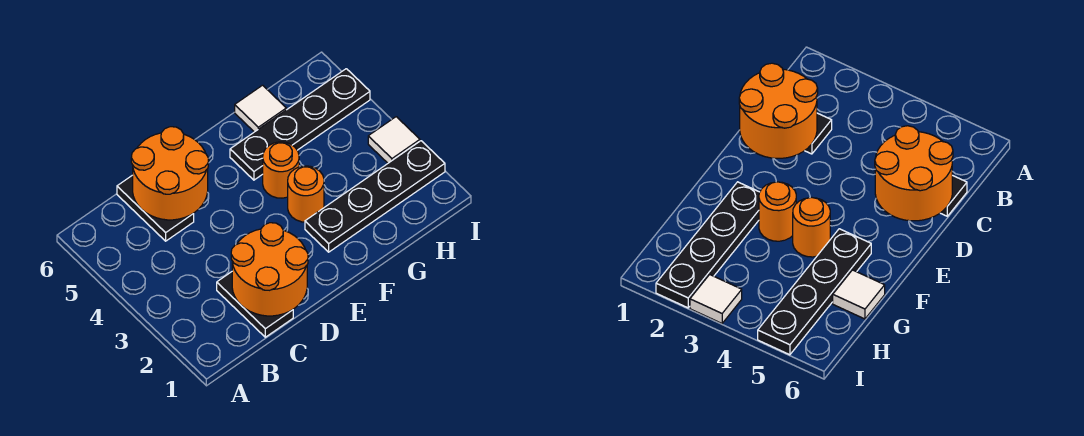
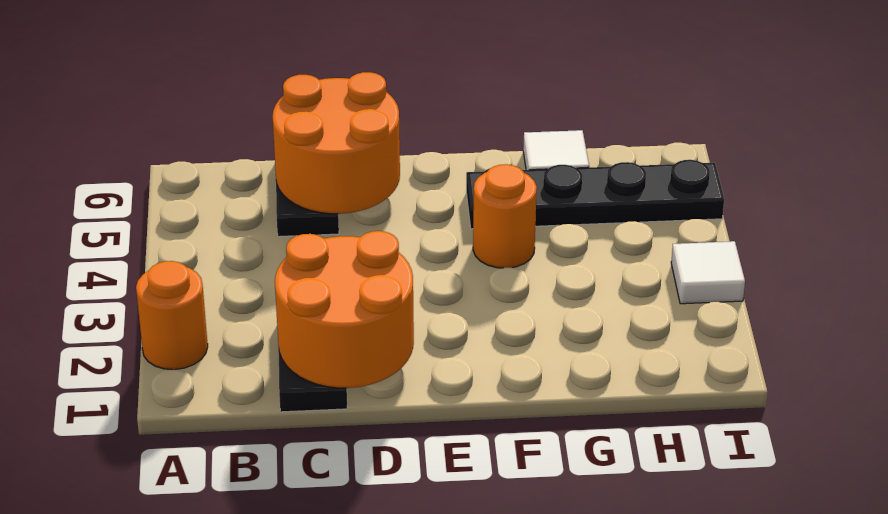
black 1x4 plate [305,141,445,252] -> none
orange 1x1 round brick [288,166,324,222] -> orange 1x1 round brick moved to [136,261,208,370]

